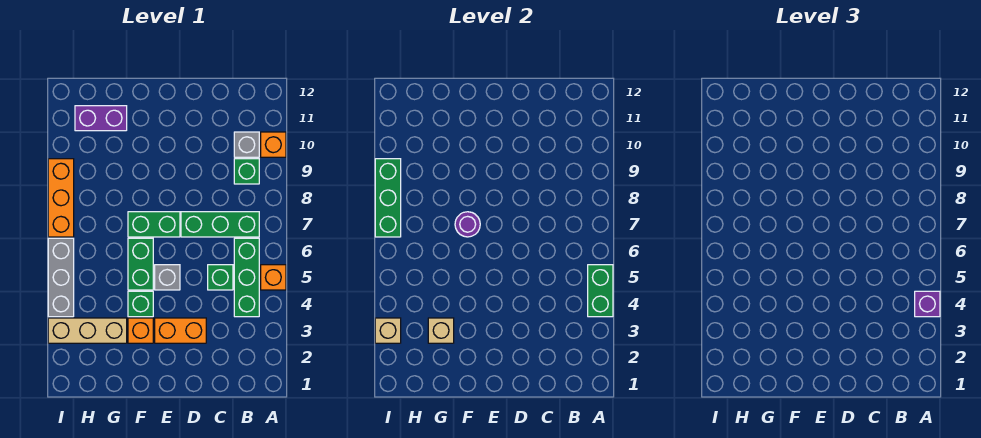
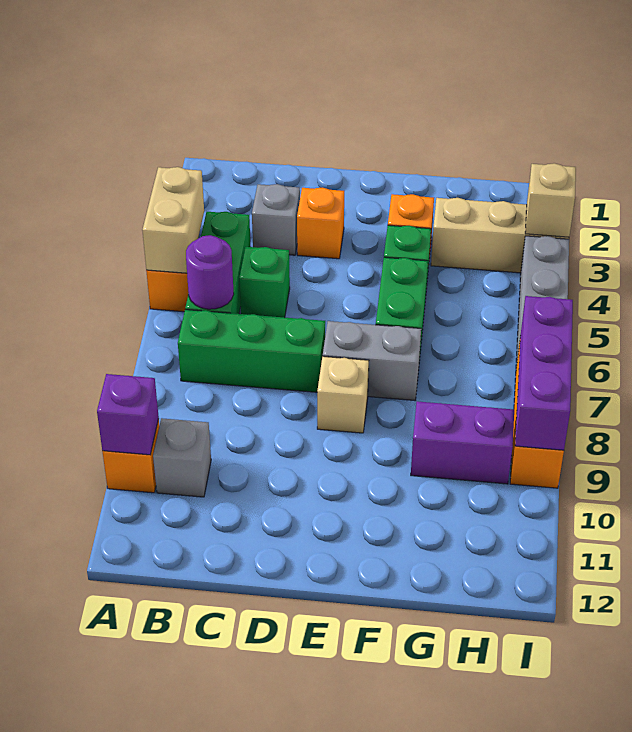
green 1x2 brick [588,265,613,317] -> tan 1x2 brick [142,167,204,273]
purple 1x1 brick [915,291,940,317] -> purple 1x1 brick moved to [97,374,159,455]
green 1x1 brick [234,159,259,184] -> none
orange 1x2 brick [155,318,206,343] -> orange 1x1 brick [297,188,344,259]
grey 1x1 brick [155,265,180,290] -> grey 1x1 brick moved to [252,184,300,255]
green 1x2 brick [128,212,180,237] -> grey 1x2 brick [323,321,421,400]
purple 1x1 round brick [455,212,480,237] -> purple 1x1 round brick moved to [186,235,234,309]
tan 1x1 brick [428,318,454,343] -> tan 1x1 brick moved to [317,356,369,433]
purple 1x2 brick [75,106,127,131] -> purple 1x2 brick moved to [411,401,514,484]
green 1x3 brick [375,159,401,237] -> purple 1x3 brick [515,296,573,450]

